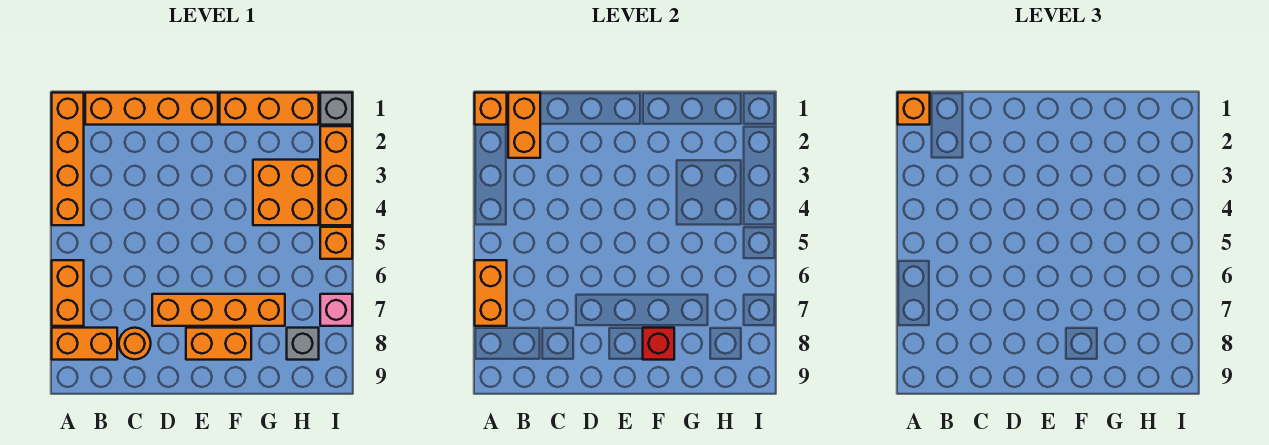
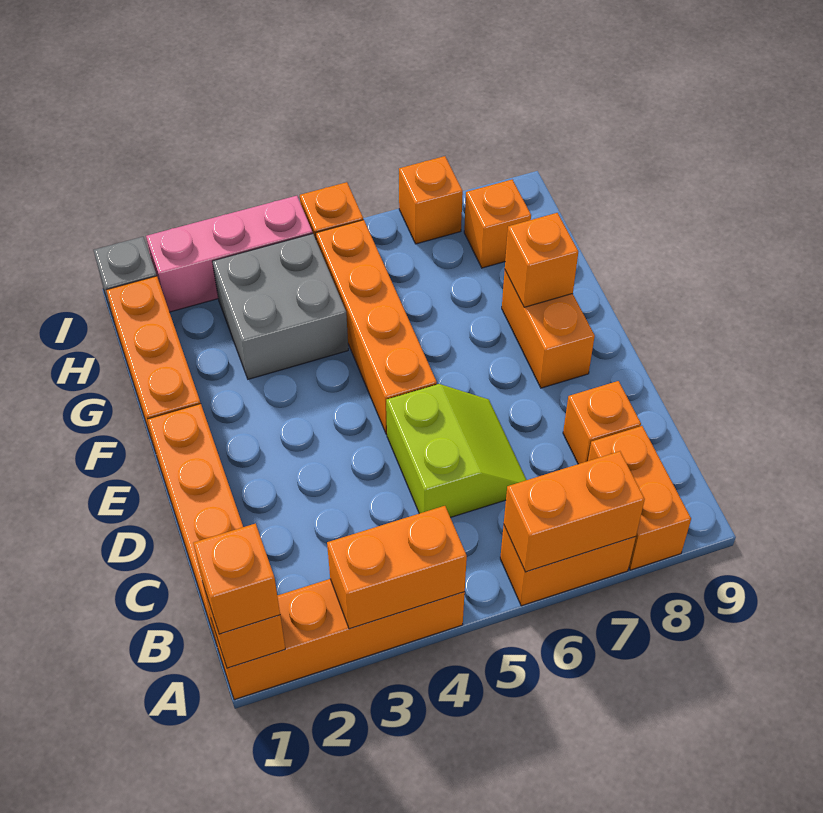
orange 1x2 brick [508,93,540,158] -> orange 1x2 brick moved to [327,506,467,629]
none -> lime 2x2 slope [386,384,526,518]
orange 1x1 round brick [119,328,151,359] -> orange 1x1 brick [563,381,641,464]
orange 1x4 brick [152,294,285,326] -> orange 1x4 brick moved to [316,220,437,434]
red 1x1 brick [643,328,674,360] -> orange 1x1 brick [505,213,578,307]
orange 2x2 brick [253,160,319,225] -> grey 2x2 brick [212,234,348,379]
grey 1x1 brick [287,328,319,360] -> orange 1x1 brick [464,180,531,268]
orange 1x3 brick [320,126,352,225] -> pink 1x3 brick [146,196,313,312]
pink 1x1 brick [320,294,352,326] -> orange 1x1 brick [399,156,463,244]

